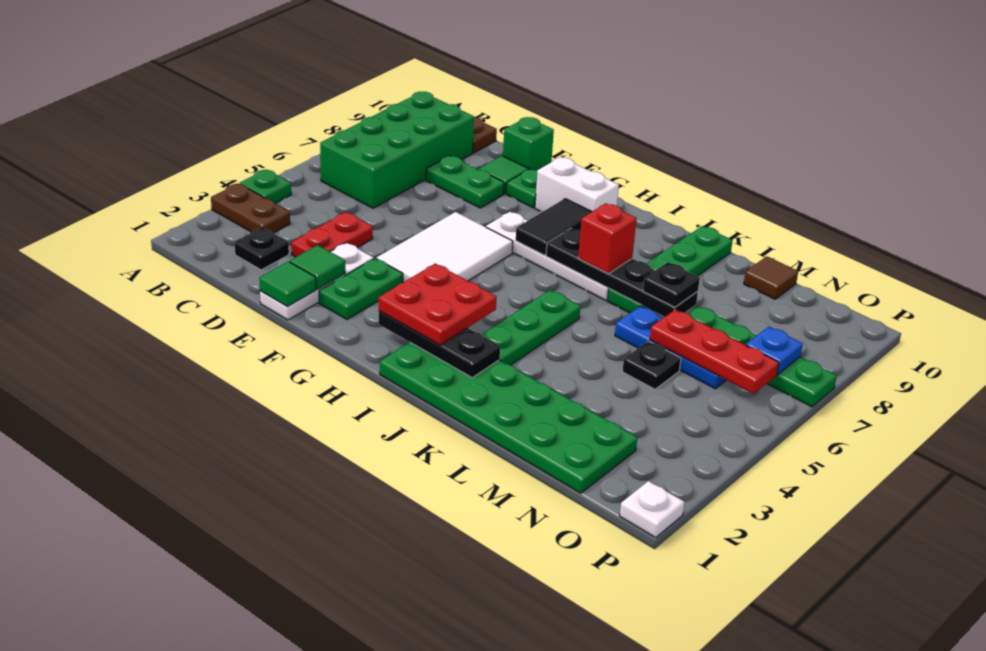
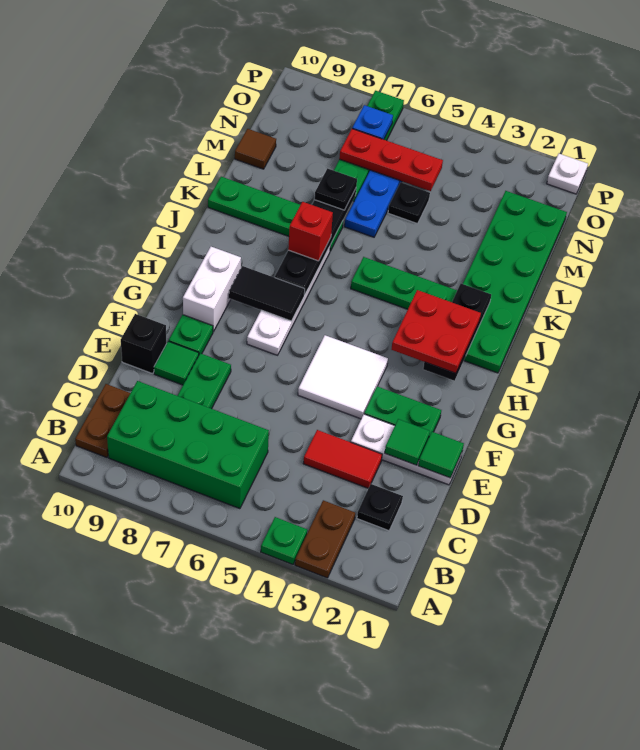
red 1x2 plate [291,212,373,257] -> red 1x2 tile [303,430,382,488]
green 1x1 brick [503,117,554,170] -> black 1x1 brick [121,314,167,374]
white 2x3 tile [376,212,513,282] -> white 2x2 tile [298,335,388,419]
red 1x3 plate [650,310,779,394] -> red 1x3 plate turned to [339,129,443,191]

